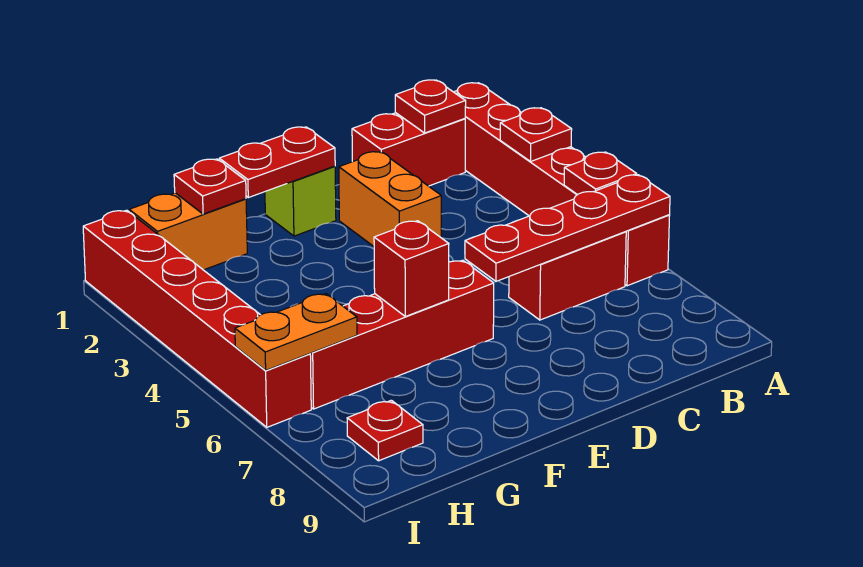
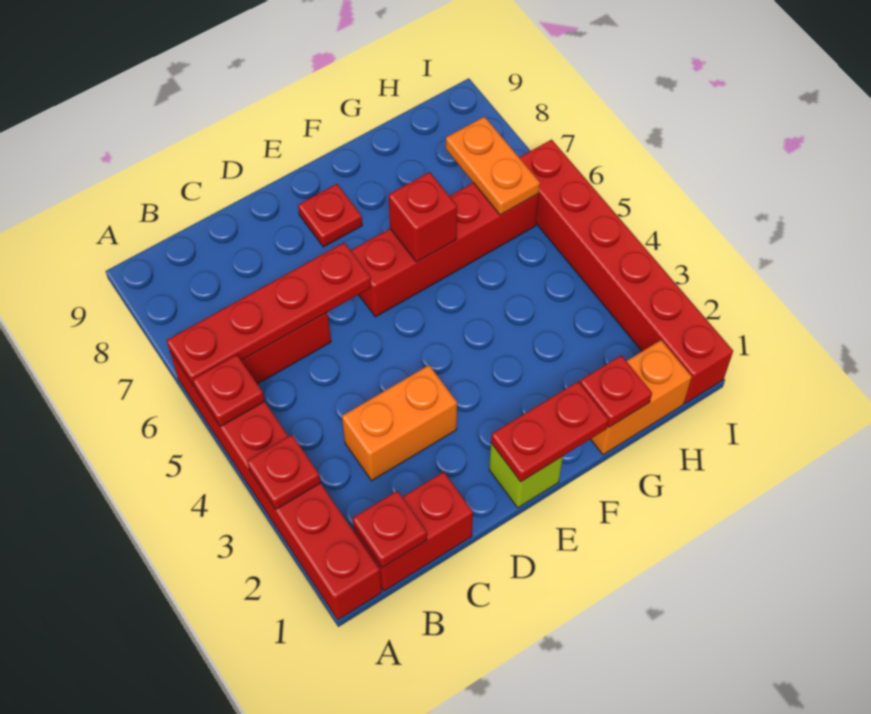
orange 1x2 brick [339,152,441,246] -> orange 1x2 brick turned to [342,365,457,481]
orange 1x2 plate [235,294,357,370] -> orange 1x2 plate turned to [446,117,540,215]
red 1x1 plate [347,400,423,461] -> red 1x1 plate moved to [298,184,362,247]

